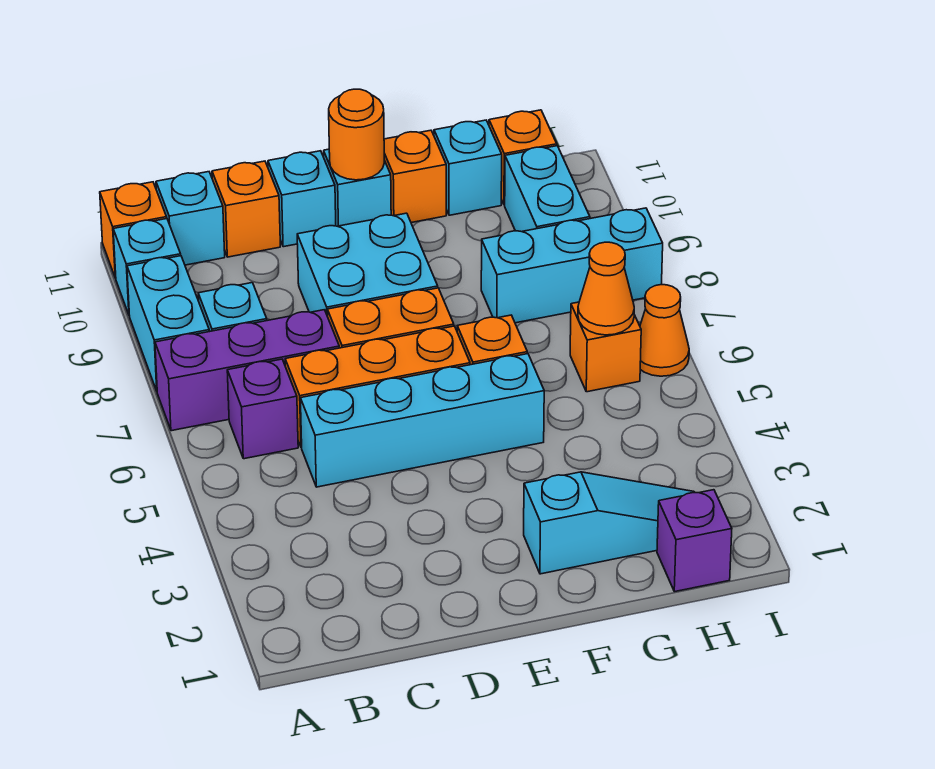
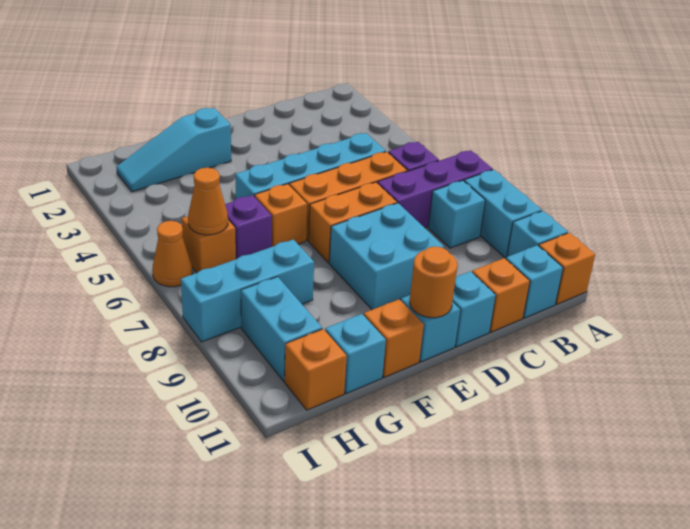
purple 1x1 brick [657,490,732,592] -> purple 1x1 brick moved to [225,195,272,259]

